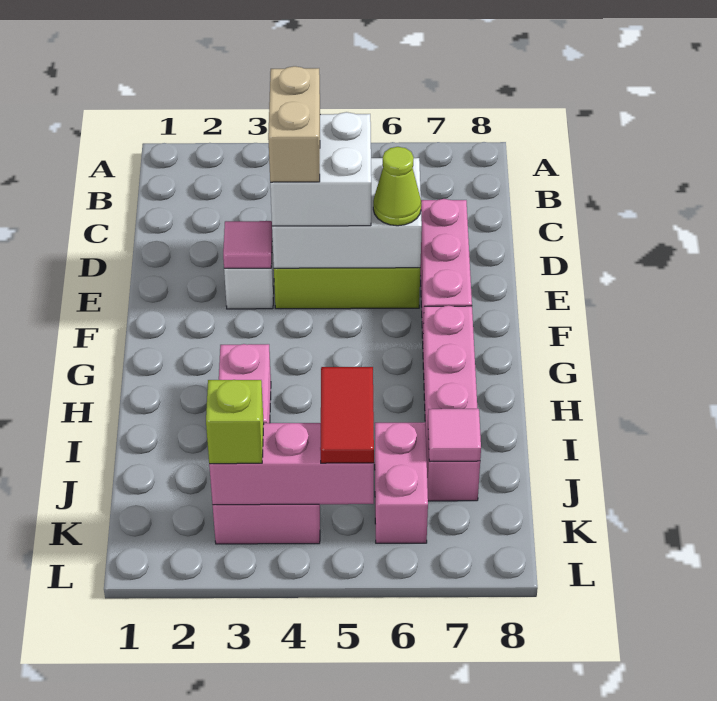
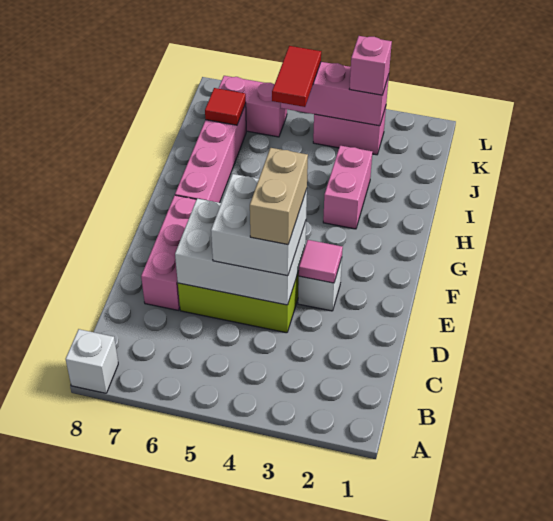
none -> white 1x1 brick [66,329,118,393]
lime 1x1 cone [373,147,421,226] -> none
pink 1x2 brick [375,423,428,543] -> pink 1x2 brick turned to [218,76,287,137]
pink 1x1 tile [428,409,481,461] -> red 1x1 tile [205,88,246,125]
lime 1x1 brick [206,380,264,464] -> pink 1x1 brick [349,36,392,95]

